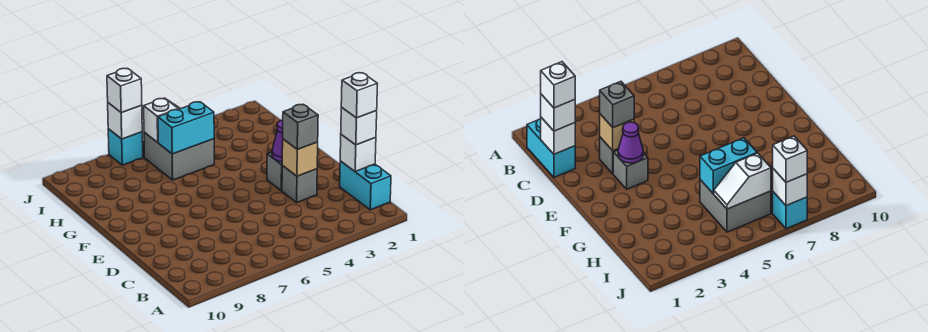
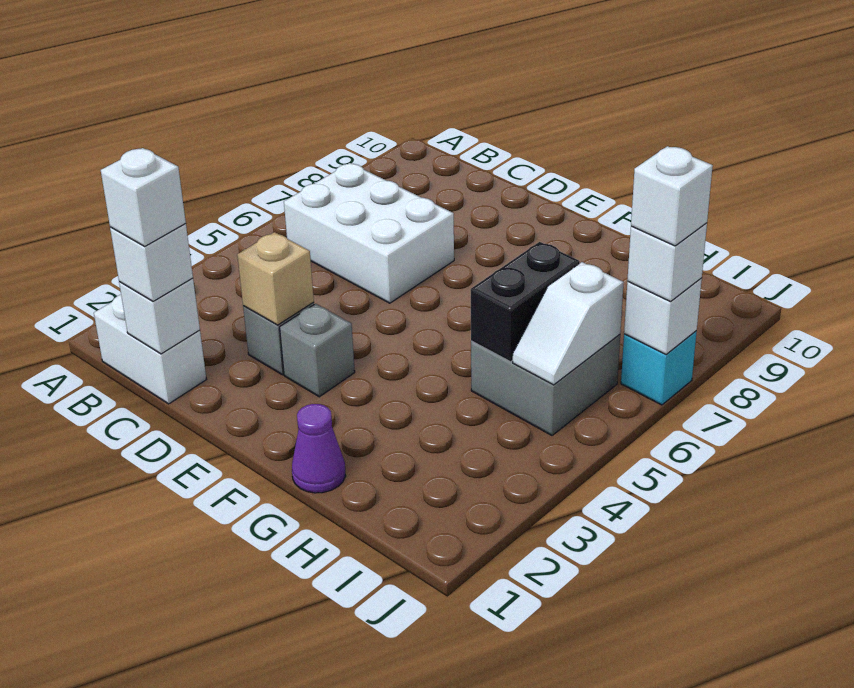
cyan 1x2 brick [340,161,391,210] -> white 1x2 brick [94,295,206,404]
none -> white 2x3 brick [284,163,454,303]
grey 1x1 brick [283,105,318,149] -> none
purple 1x1 cone [272,120,283,162] -> purple 1x1 cone moved to [292,404,345,493]
cyan 1x2 brick [158,102,214,154] -> black 1x2 brick [471,242,580,362]
none -> white 1x1 brick [631,146,713,246]

